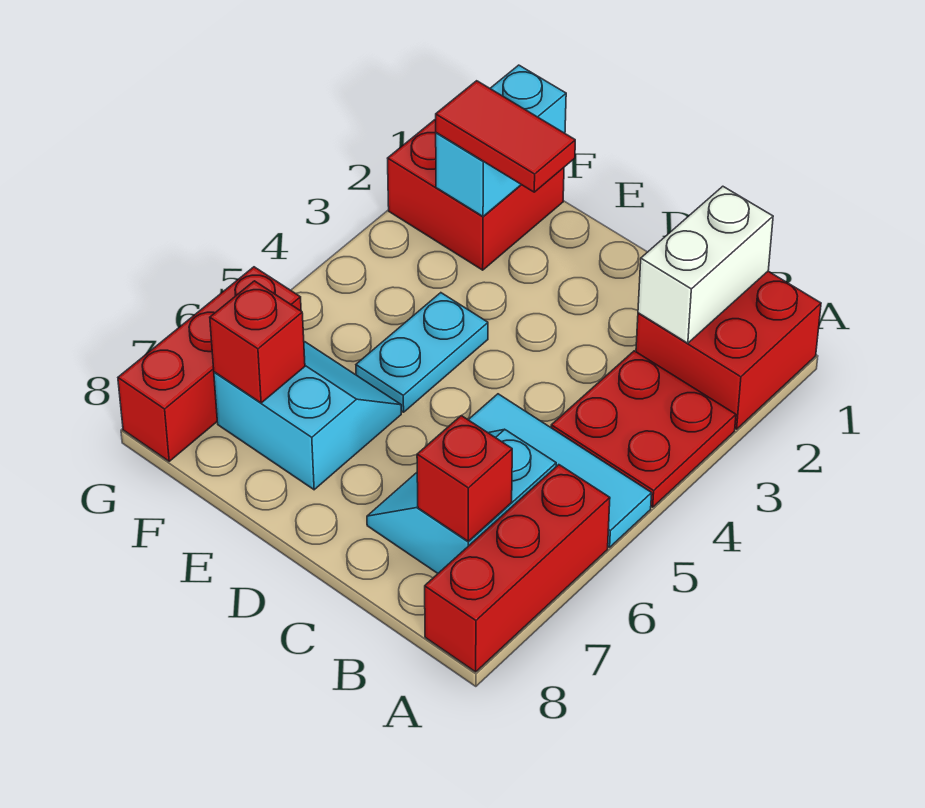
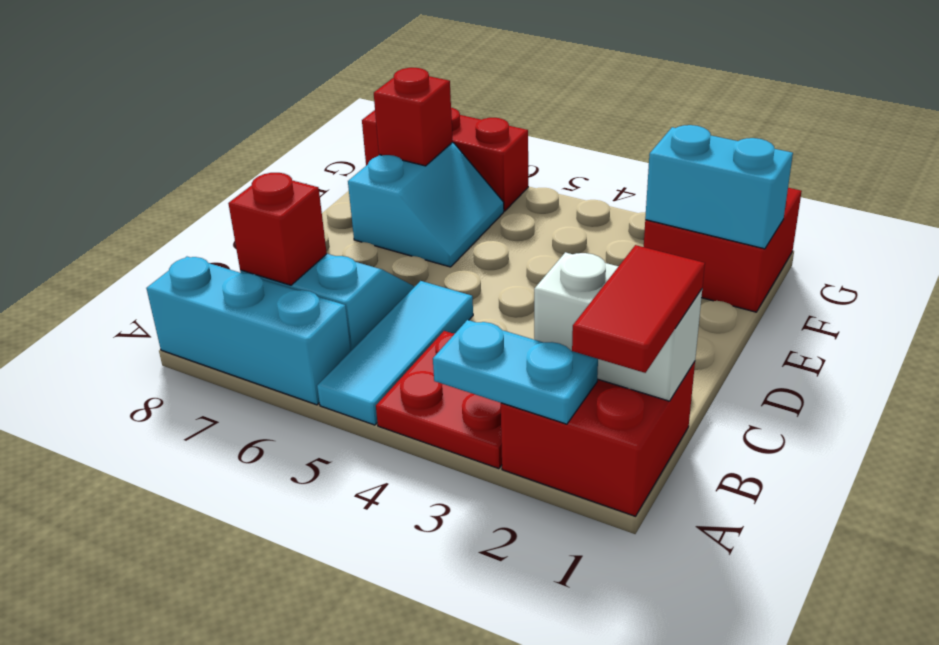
red 1x3 brick [425,465,610,672] -> cyan 1x3 brick [146,257,351,405]
red 1x2 tile [436,81,575,192] -> red 1x2 tile moved to [572,245,705,373]
cyan 1x2 plate [356,293,488,412] -> cyan 1x2 plate moved to [433,320,598,424]

